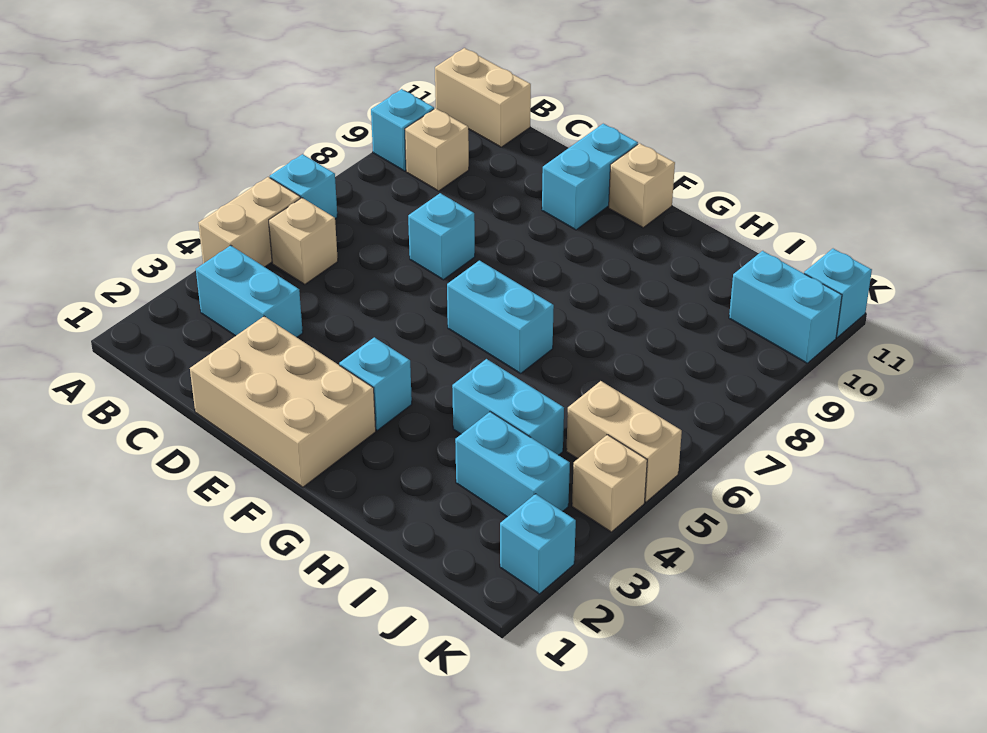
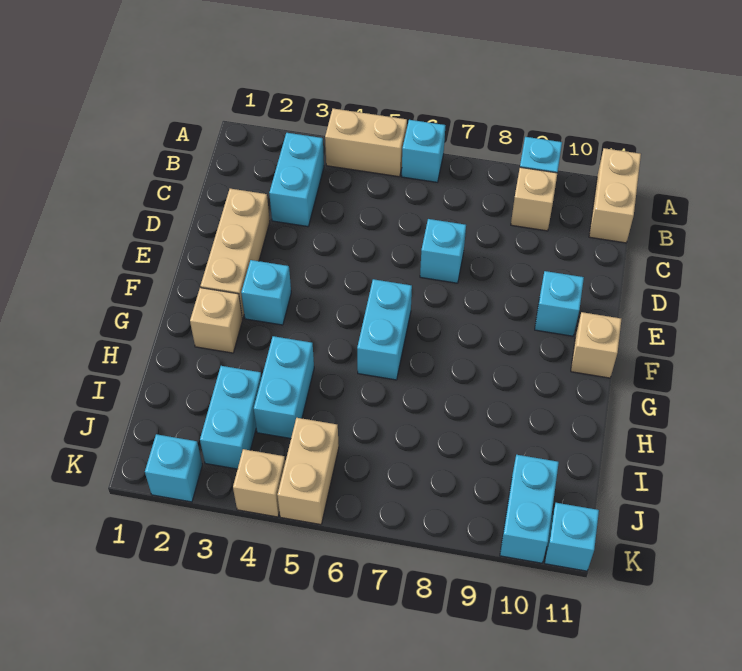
tan 1x1 brick [269,198,338,284] -> tan 1x1 brick moved to [190,287,243,353]
tan 2x3 brick [190,316,376,487] -> tan 1x3 brick [200,189,270,319]
cyan 1x2 brick [542,124,638,230] -> cyan 1x1 brick [535,271,584,336]

